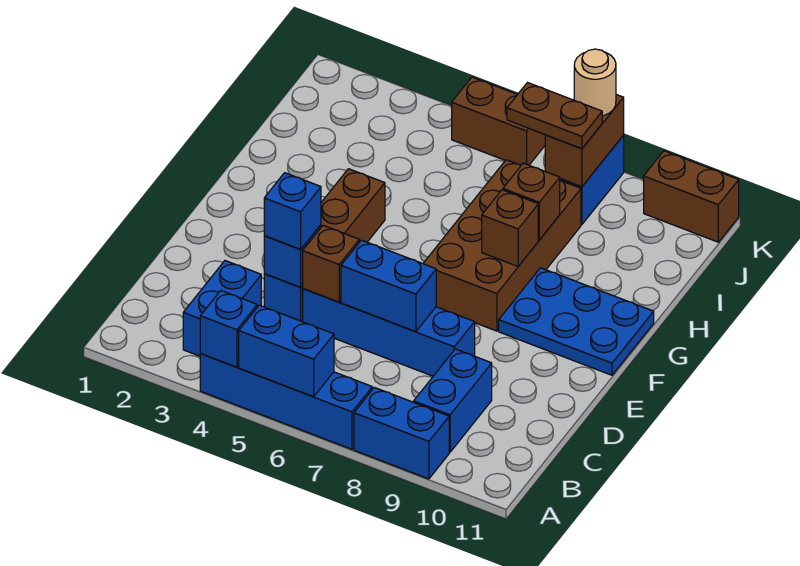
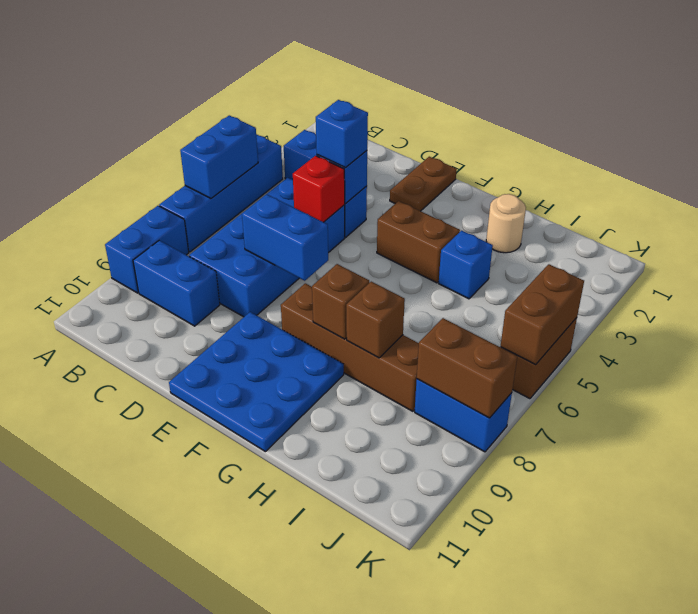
blue 1x1 brick [200,291,257,367] -> blue 1x1 brick moved to [439,231,493,299]
blue 1x4 brick [303,289,475,376] -> blue 2x4 brick [189,178,345,317]
brown 1x1 brick [302,226,359,302] -> red 1x1 brick [293,156,345,222]
blue 1x2 brick [341,240,436,332] -> blue 1x2 brick turned to [242,194,328,281]
brown 2x4 brick [423,160,581,331] -> brown 1x4 brick [281,283,419,411]
blue 2x3 plate [499,268,654,375] -> blue 3x3 plate [169,312,344,452]
brown 1x2 plate [507,83,602,149] -> brown 1x2 plate moved to [390,157,457,211]
tan 1x1 round brick [574,49,616,116] -> tan 1x1 round brick moved to [486,194,526,253]
brown 1x2 brick [644,151,739,242] -> brown 1x2 brick moved to [501,264,584,365]

